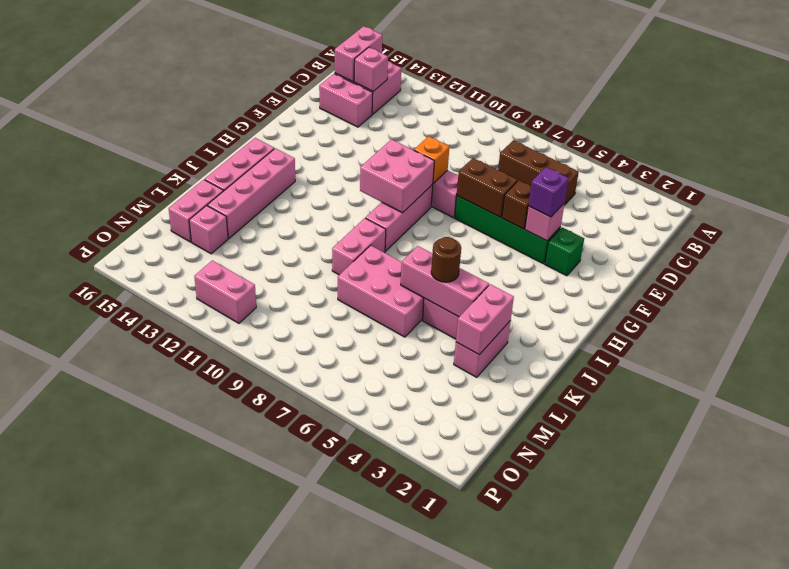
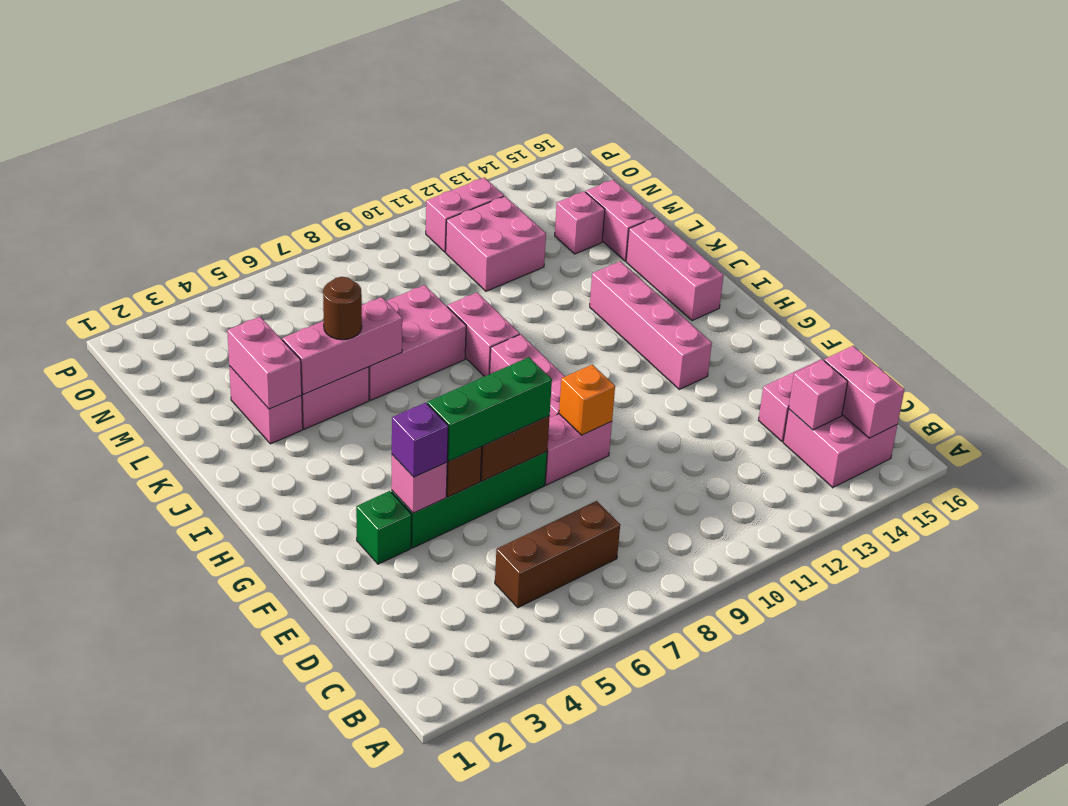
none -> green 1x3 brick [427,357,552,461]
pink 2x2 brick [360,139,434,213] -> pink 2x2 brick moved to [446,196,546,291]
pink 1x4 brick [207,148,295,238] -> pink 1x4 brick moved to [590,261,712,389]

